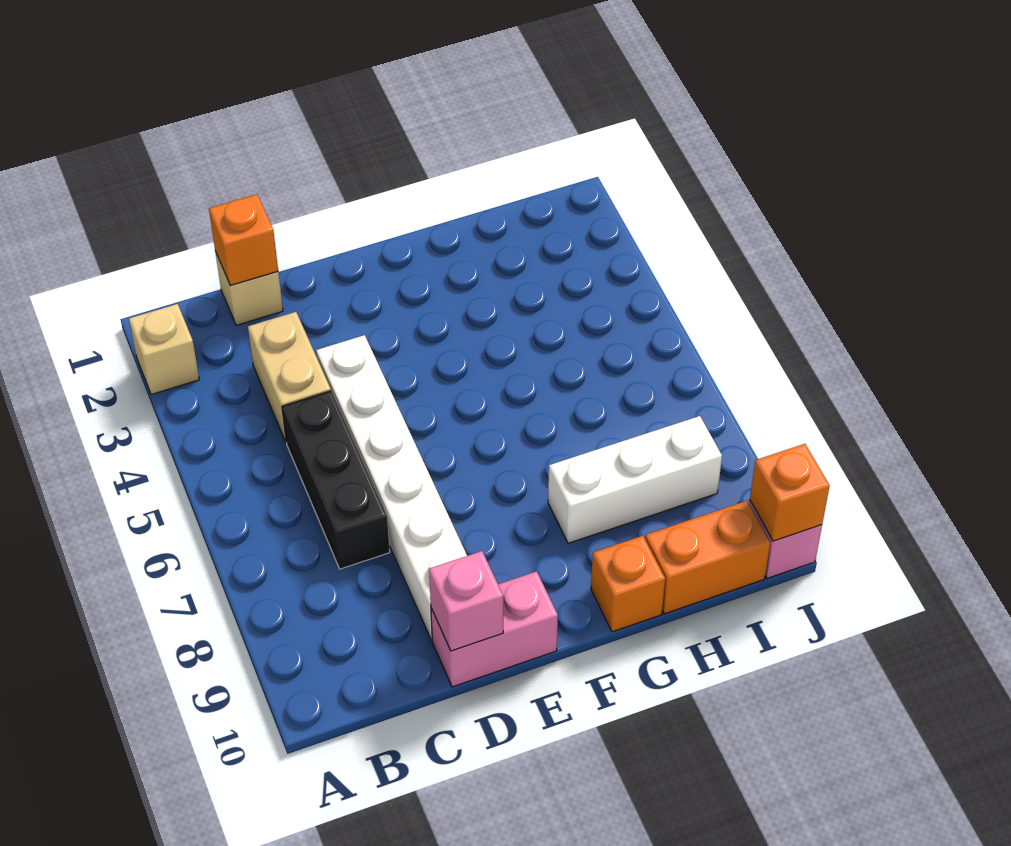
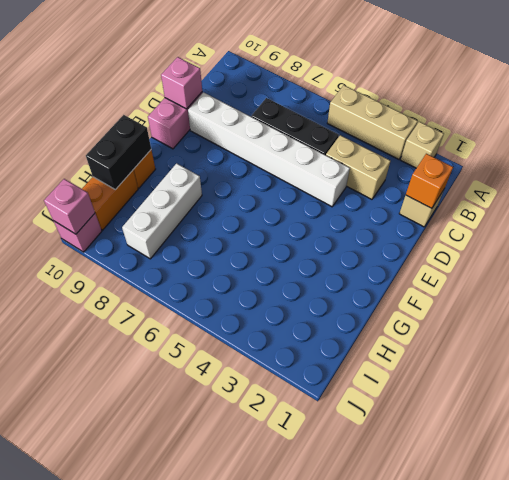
none -> tan 1x3 brick [327,85,418,159]
none -> black 1x2 brick [86,115,151,190]
orange 1x1 brick [750,444,830,541] -> pink 1x1 brick [44,179,95,234]

